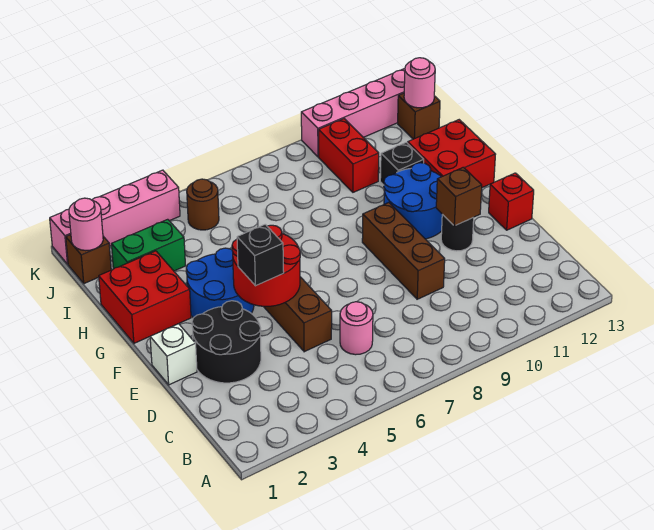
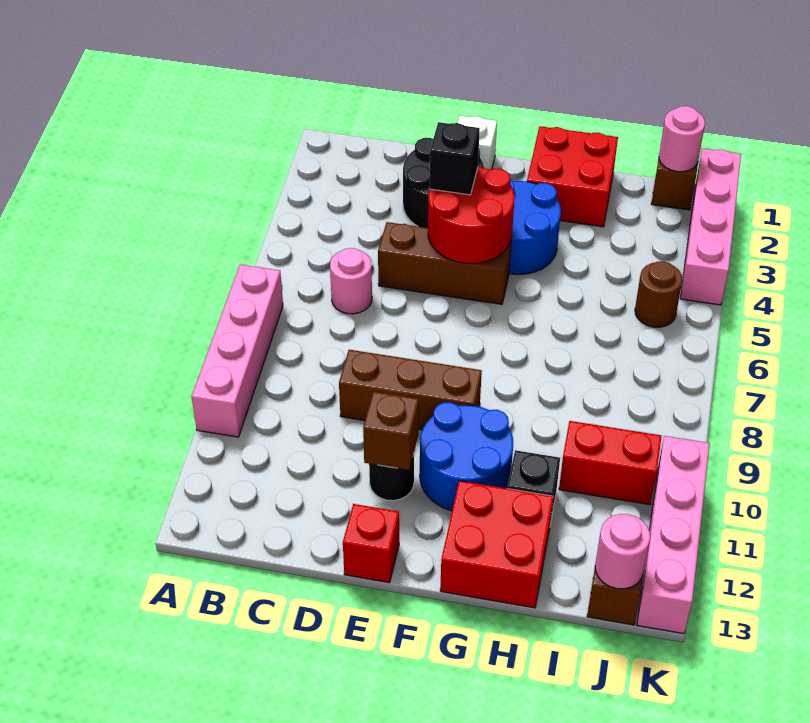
none -> pink 1x4 brick [191,264,283,437]
green 1x2 brick [111,219,186,271] -> none

